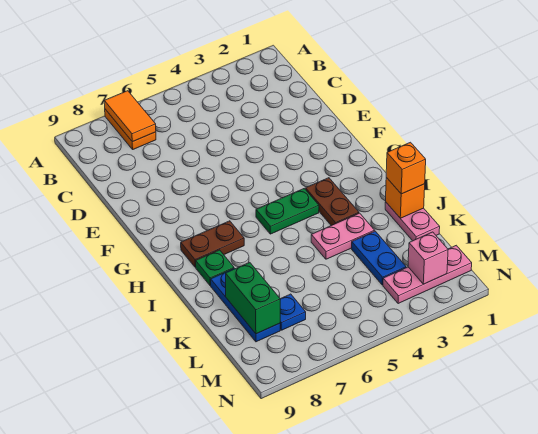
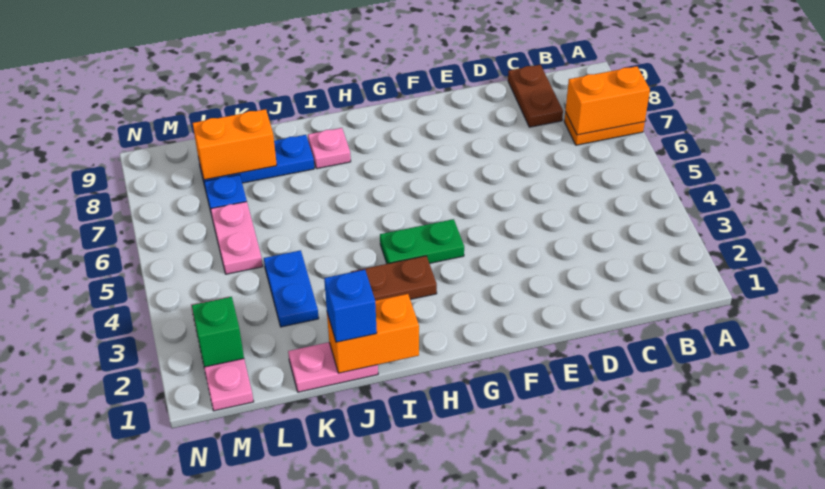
orange 1x2 tile [104,91,156,142] -> orange 1x2 brick [565,66,650,135]
green 1x2 plate [256,188,319,234] -> green 1x2 plate turned to [380,219,464,264]
brown 1x2 plate [181,221,244,267] -> brown 1x2 plate moved to [508,65,563,127]
green 1x1 plate [196,250,234,286] -> pink 1x1 plate [308,128,351,169]
orange 1x1 brick [386,178,425,218] -> orange 1x2 brick [327,294,419,373]
orange 1x1 brick [386,142,426,194] -> blue 1x1 brick [324,270,377,342]
pink 1x2 plate [311,213,375,259] -> pink 1x2 plate moved to [211,202,263,274]
blue 1x2 plate [352,231,406,285] -> blue 1x2 plate turned to [264,250,319,327]
green 1x2 brick [226,262,280,334] -> orange 1x2 brick [193,109,277,180]
pink 1x1 brick [408,232,448,284] -> green 1x1 brick [192,297,244,367]

